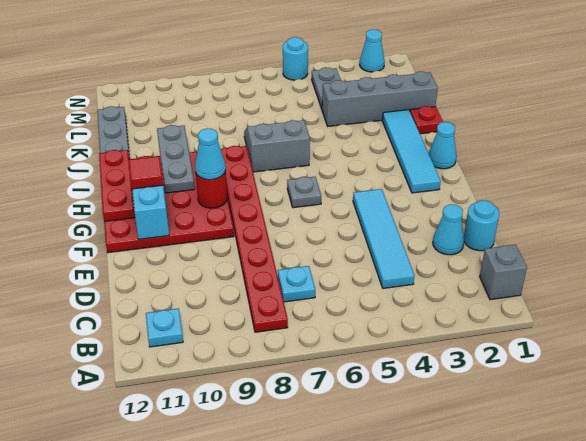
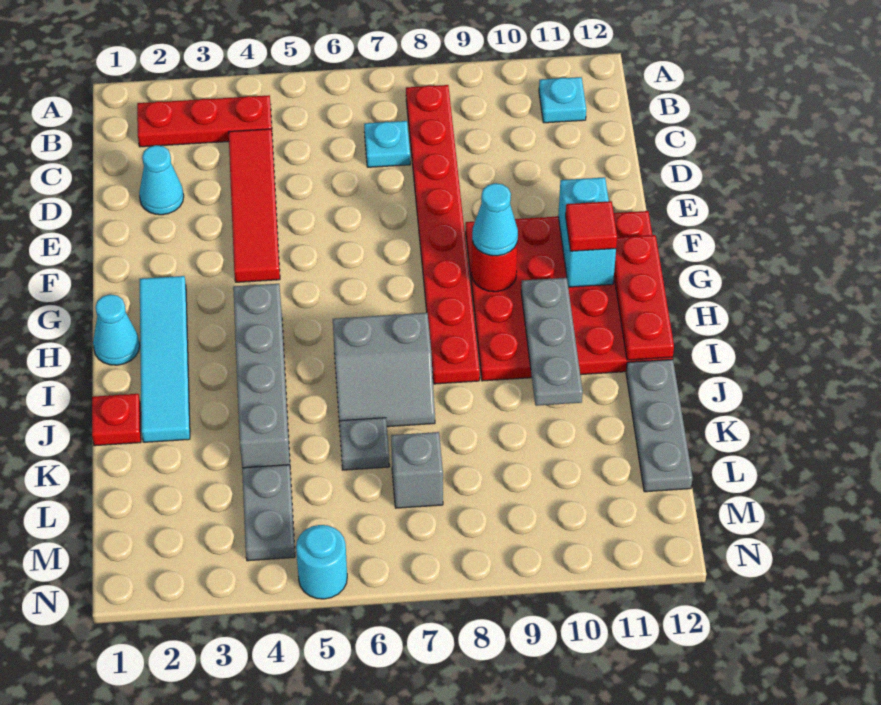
grey 1x1 brick [480,245,527,300] -> grey 1x1 brick moved to [391,432,443,508]
none -> red 1x3 plate [137,95,272,147]
cyan 1x4 tile [353,189,414,288] -> red 1x4 tile [229,129,280,282]
cyan 1x1 round brick [464,200,500,251] -> none
grey 1x1 plate [287,177,321,208] -> grey 1x1 plate moved to [339,418,390,470]
grey 1x4 brick [322,72,438,126] -> grey 1x4 brick turned to [233,284,290,468]
cyan 1x1 cone [360,29,385,72] -> none

